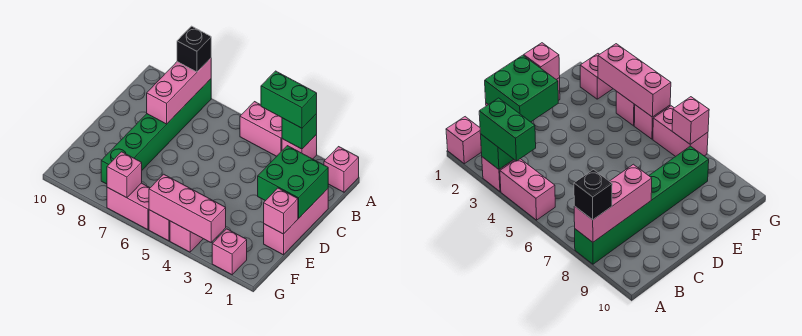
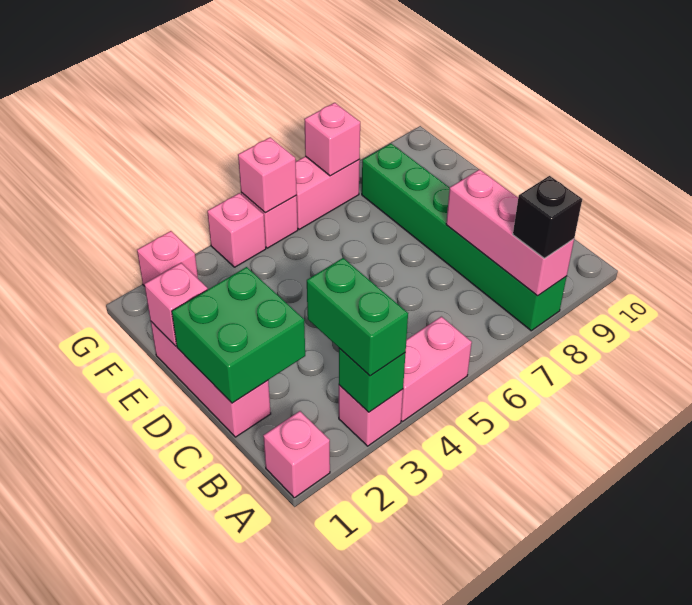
green 1x2 brick [261,71,317,128] -> green 1x2 brick turned to [307,258,408,376]
pink 1x3 brick [149,174,226,242] -> pink 1x1 brick [238,137,297,213]

